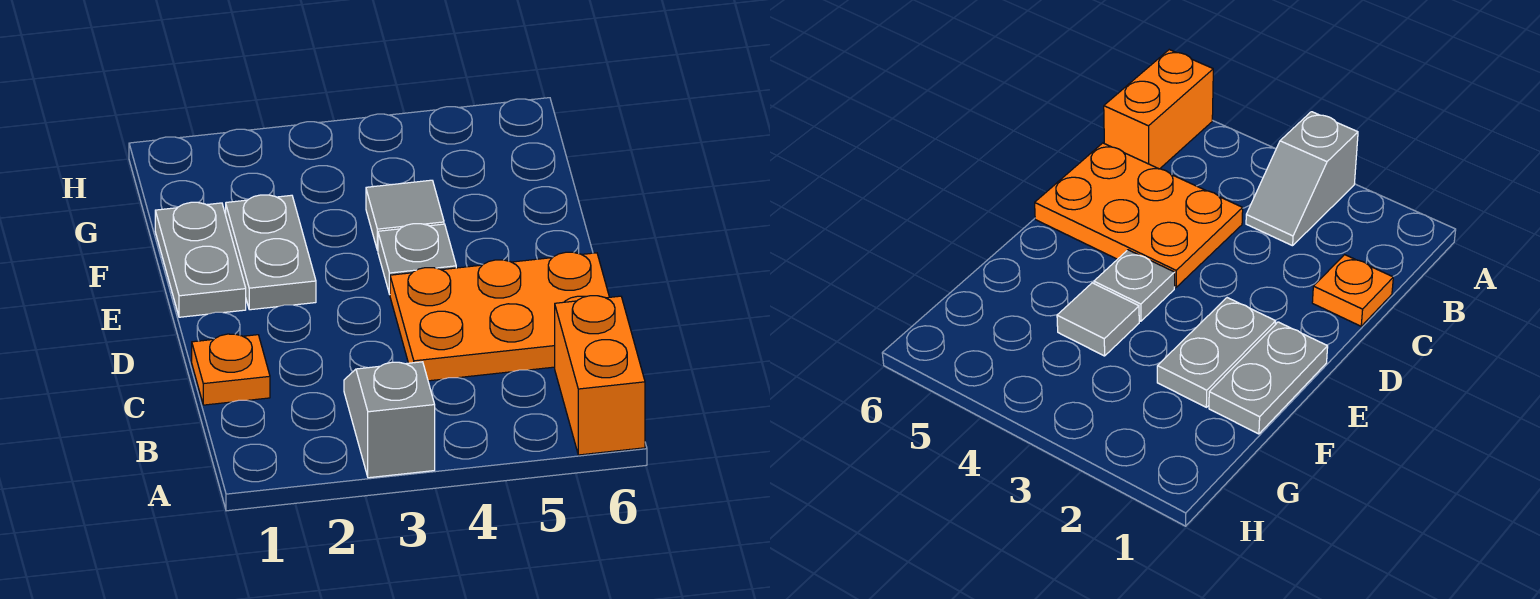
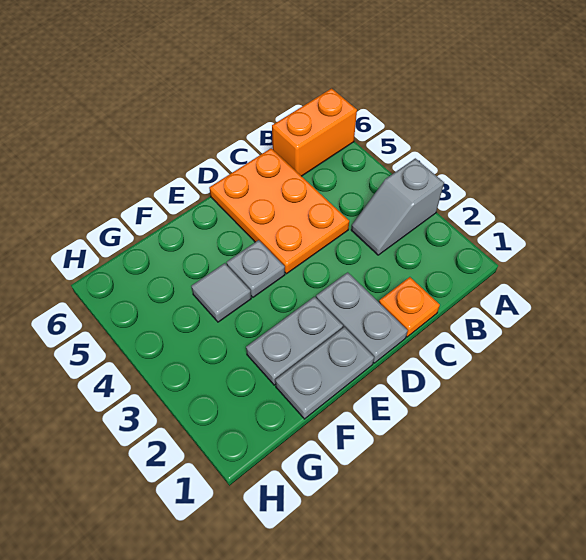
none -> grey 1x2 plate [316,272,408,363]

